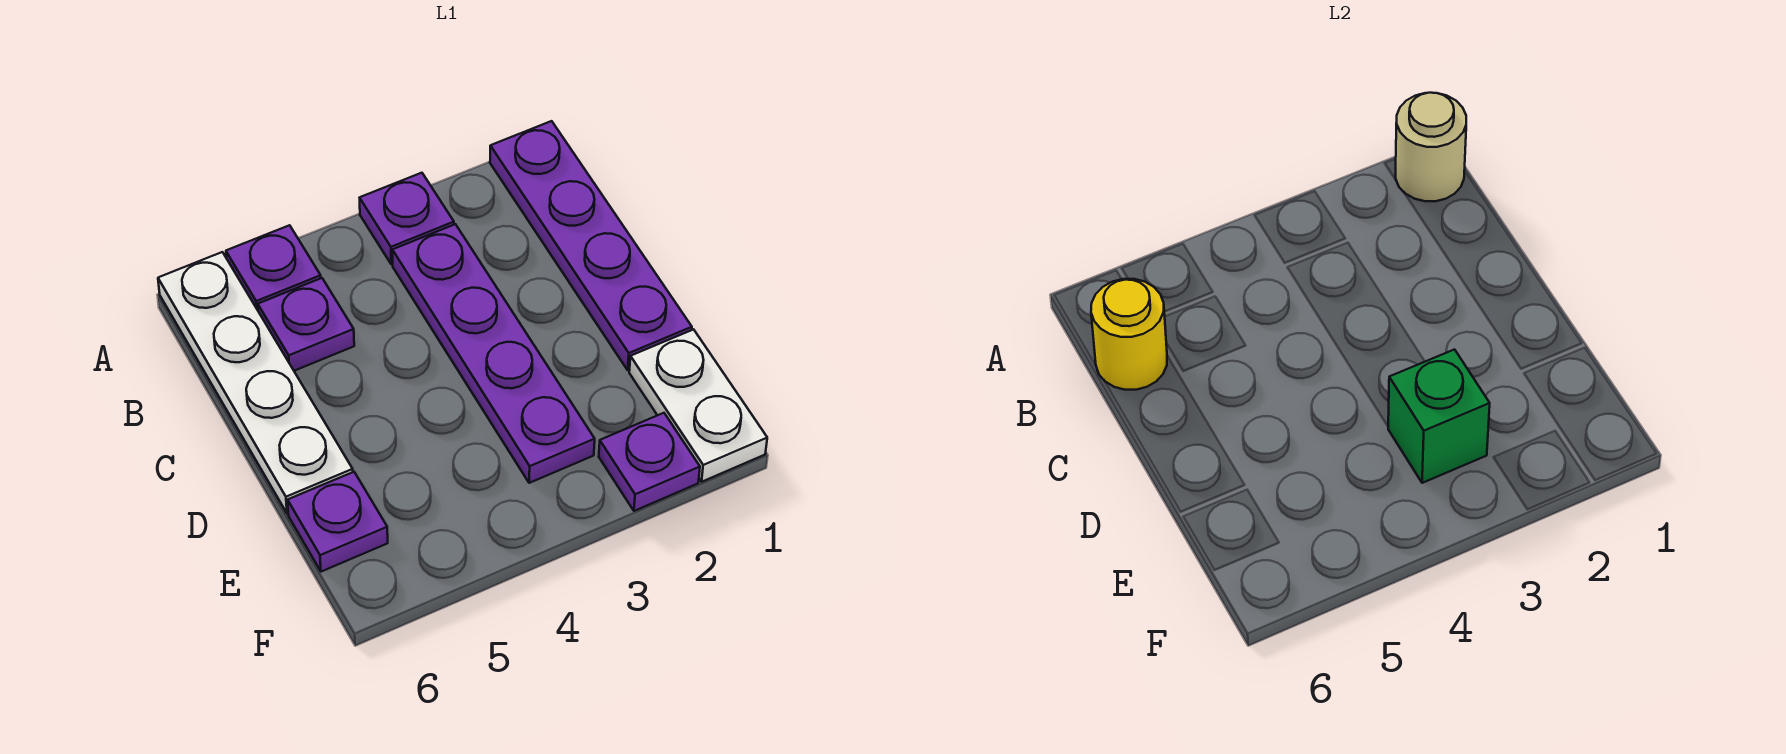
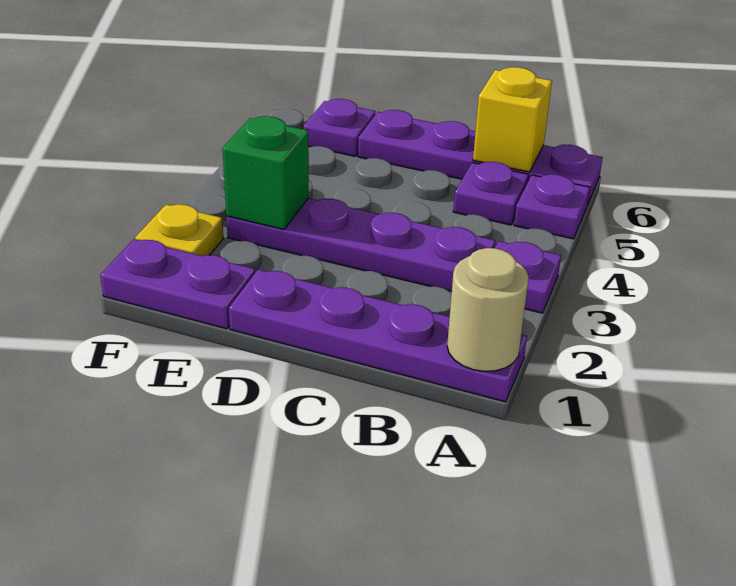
white 1x4 plate [158,252,353,513] -> purple 1x4 plate [358,110,603,206]
yellow 1x1 round brick [1091,279,1167,390] -> yellow 1x1 brick [473,67,552,172]
white 1x2 plate [629,329,767,482] -> purple 1x2 plate [100,239,255,329]
purple 1x1 plate [599,413,700,511] -> yellow 1x1 plate [135,204,223,256]

